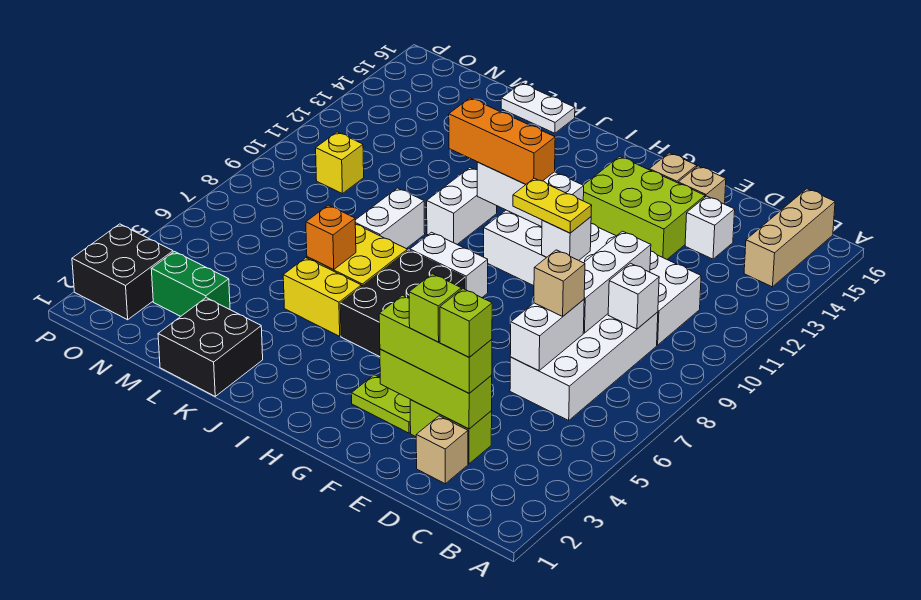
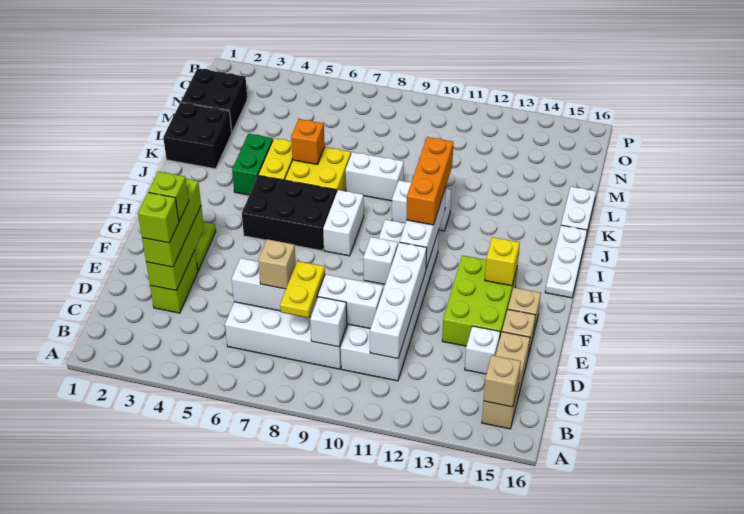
tan 1x3 brick [744,189,835,287] -> tan 1x3 brick turned to [482,332,530,429]
none -> white 1x4 brick [370,242,427,359]
tan 1x1 brick [416,416,468,484] -> tan 1x1 brick moved to [484,355,521,407]
yellow 1x2 plate [513,178,592,233] -> yellow 1x2 plate moved to [280,261,325,318]
none -> white 1x3 plate [545,225,587,298]
green 1x2 brick [151,252,230,316] -> green 1x2 brick moved to [232,134,273,195]
yellow 1x1 brick [316,132,364,194] -> yellow 1x1 brick moved to [485,237,520,286]
black 2x2 brick [72,224,173,320] -> black 2x2 brick moved to [181,68,247,132]

